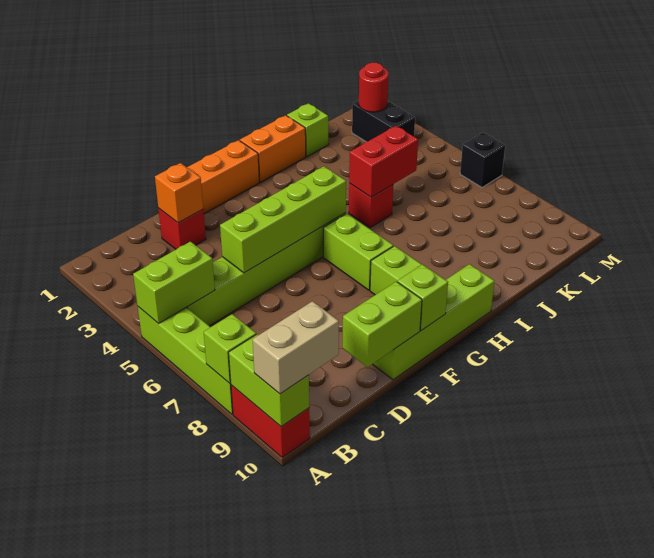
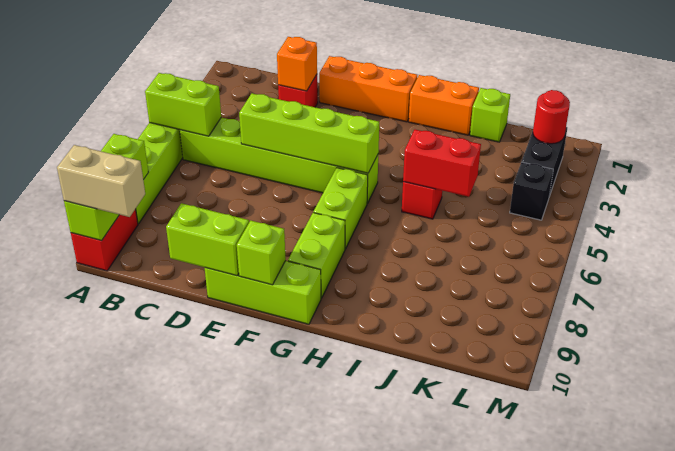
lime 1x4 brick [373,264,494,380] -> lime 1x3 brick [205,261,321,324]
black 1x1 brick [460,133,505,187] -> black 1x1 brick moved to [510,162,553,220]

